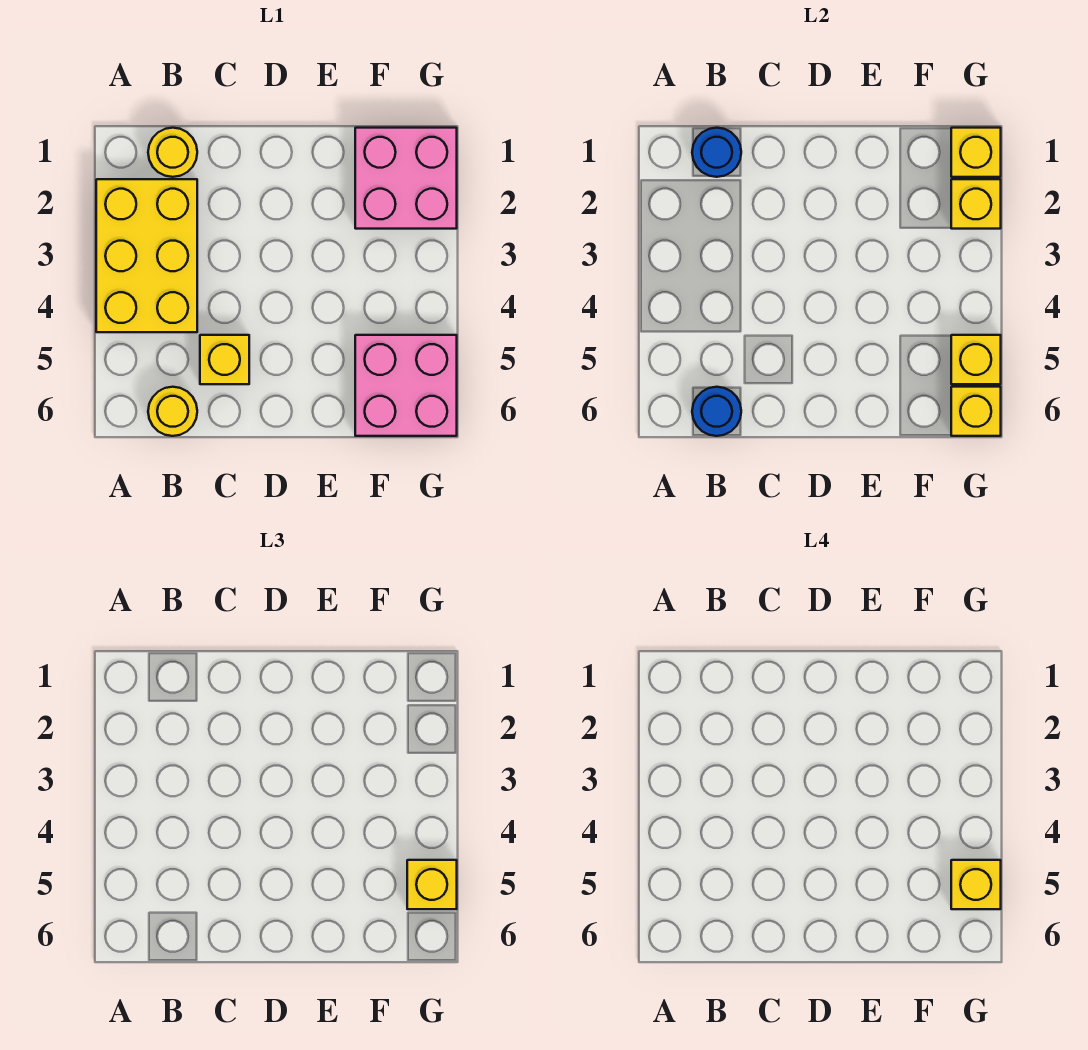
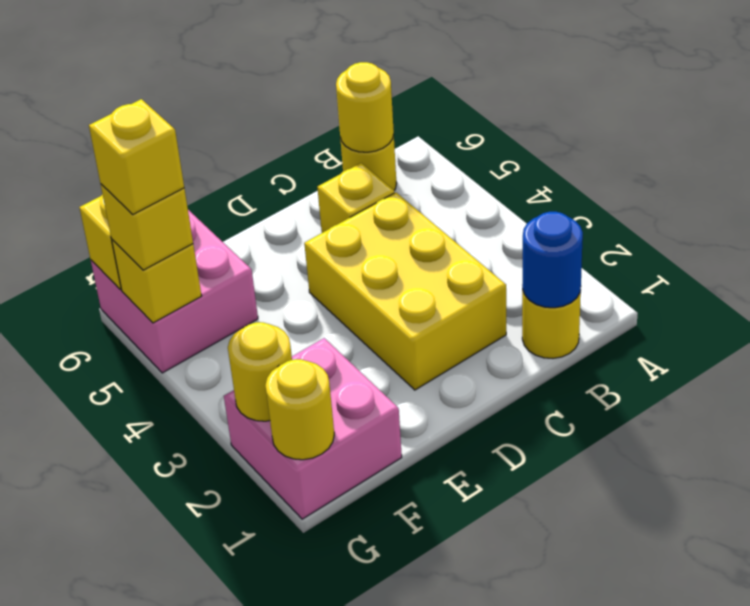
yellow 2x3 brick [96,179,197,332] -> yellow 2x3 brick moved to [304,192,506,390]
blue 1x1 round brick [692,387,741,436] -> yellow 1x1 round brick [336,62,394,152]
yellow 1x1 brick [951,128,1001,177] -> yellow 1x1 round brick [265,359,334,460]
yellow 1x1 brick [951,179,1001,229] -> yellow 1x1 round brick [228,322,292,421]

